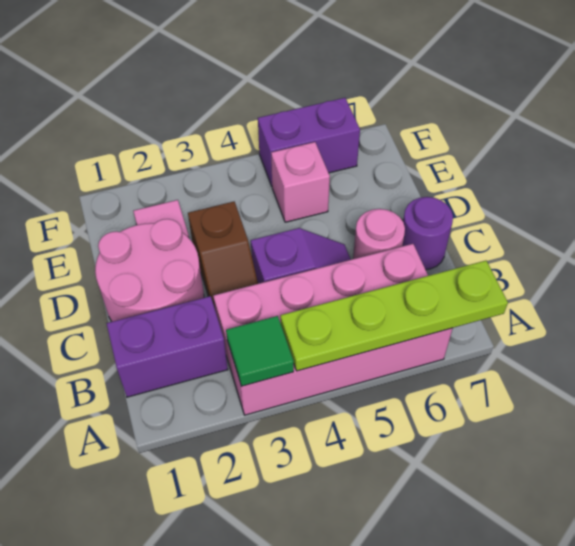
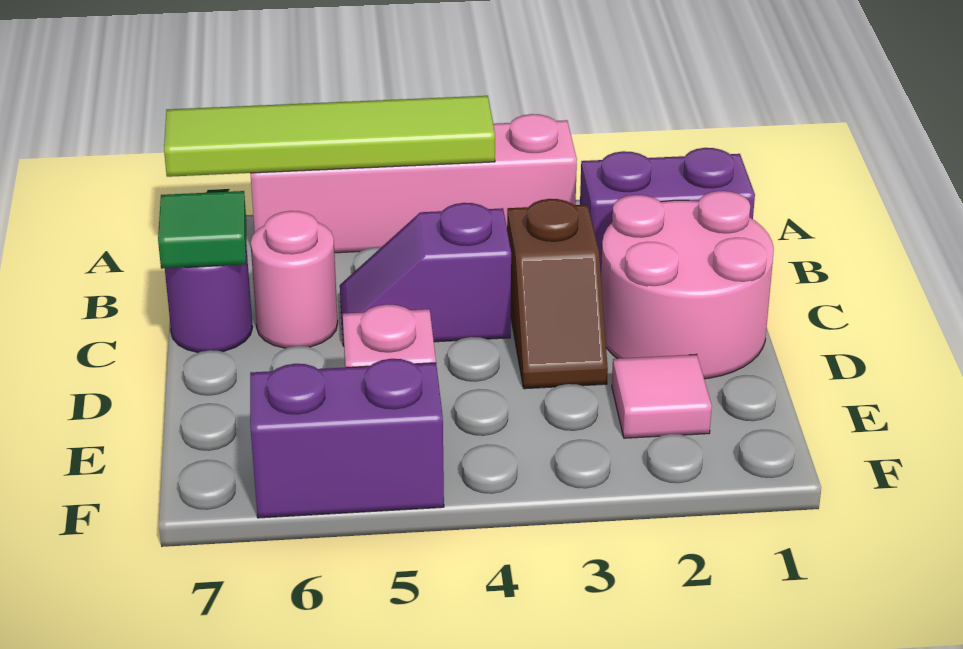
pink 2x4 brick [213,244,453,415] -> pink 1x4 brick [250,114,577,253]
green 1x1 tile [226,316,294,386] -> green 1x1 tile moved to [158,191,246,269]
lime 1x4 plate [280,261,508,371] -> lime 1x4 tile [164,96,495,177]
brown 1x2 slope [188,202,258,308] -> brown 1x2 slope turned to [507,199,608,389]

